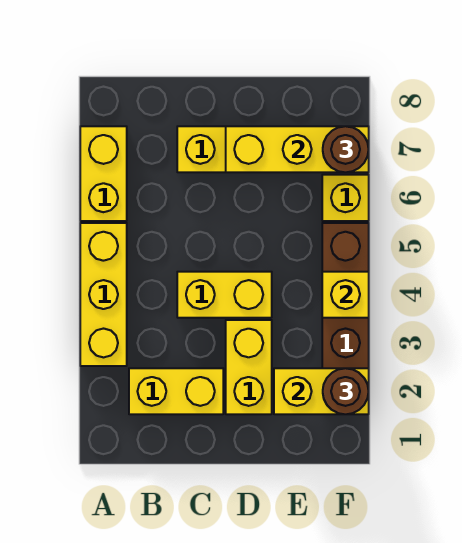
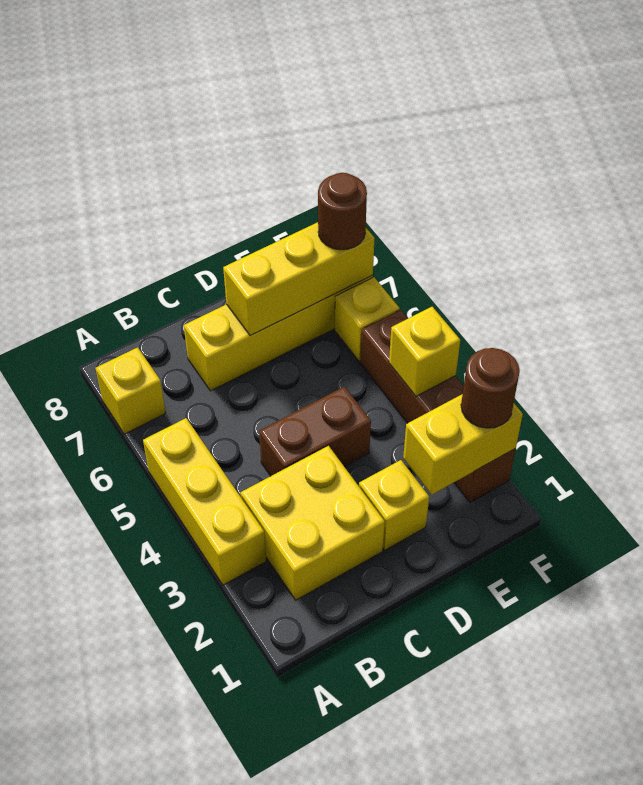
yellow 1x2 brick [80,126,127,221] -> yellow 1x1 brick [96,347,166,434]
yellow 1x2 brick [129,368,223,414] -> yellow 2x2 brick [241,446,385,600]
yellow 1x2 brick [177,272,272,318] -> brown 1x2 brick [259,387,371,476]
yellow 1x2 brick [226,320,272,414] -> yellow 1x1 brick [359,460,429,550]

